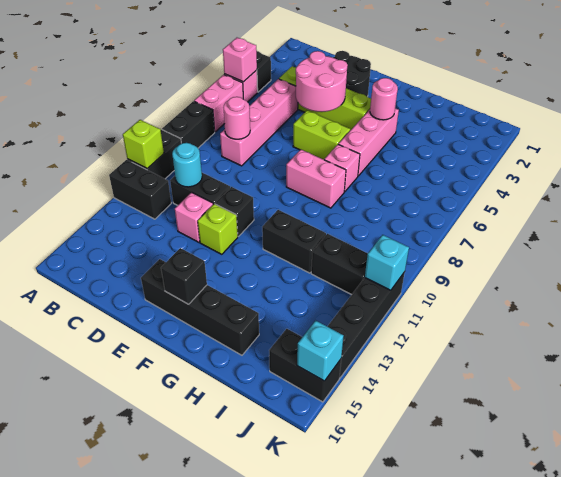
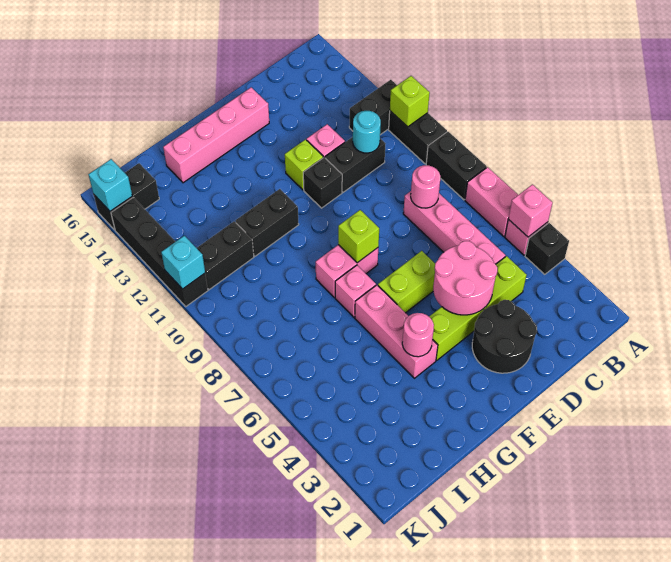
black 1x4 brick [141,259,259,355] -> pink 1x4 brick [163,87,269,183]
none -> lime 1x1 brick [338,210,379,263]
black 1x1 brick [161,248,207,304] -> none

